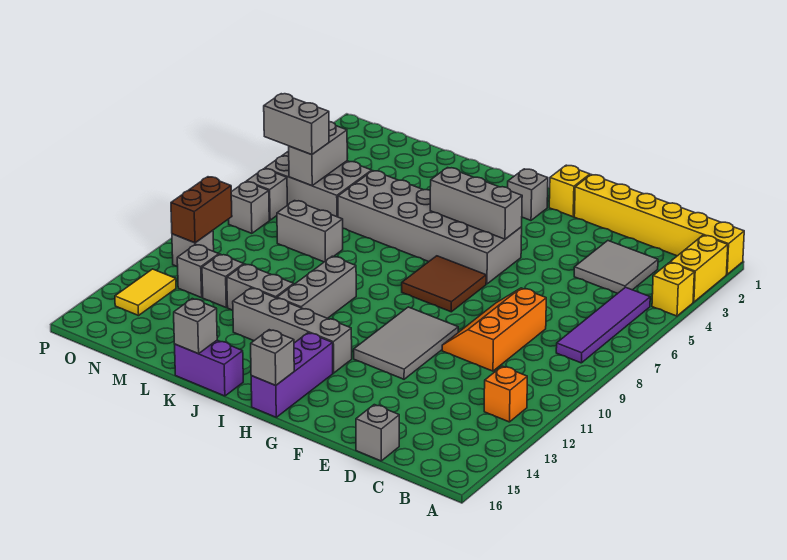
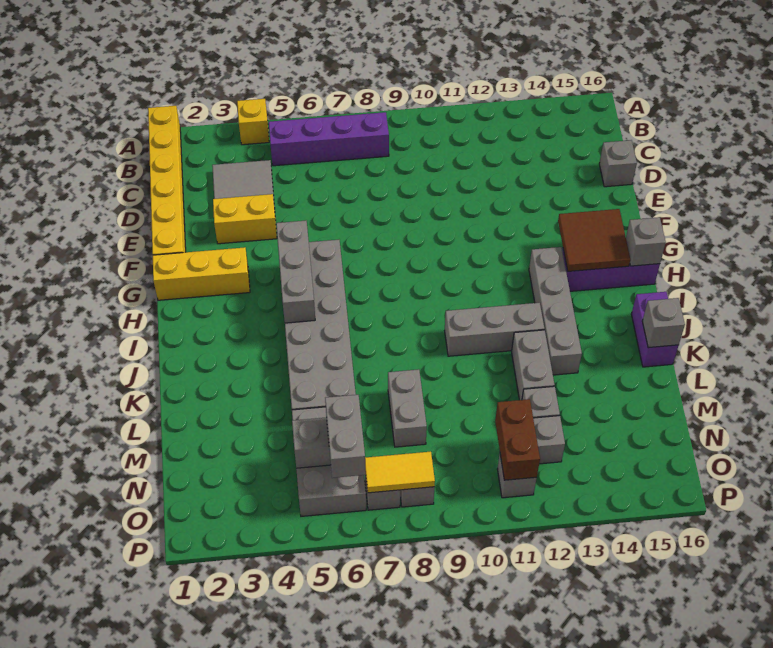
yellow 1x2 brick [670,235,728,302] -> yellow 1x2 brick moved to [213,194,277,244]
purple 1x4 tile [556,287,650,363] -> purple 1x4 brick [269,112,389,166]
orange 1x1 brick [484,366,527,422] -> none
orange 2x3 slope [442,288,546,371] -> none
grey 2x3 tile [354,307,458,379] -> none
yellow 1x1 brick [549,165,590,217] -> yellow 1x3 brick [153,247,250,300]
brown 2x2 tile [402,256,486,312] -> brown 2x2 tile moved to [558,209,630,271]
grey 1x1 brick [508,169,548,220] -> none
brown 1x2 brick [171,177,232,243] -> brown 1x2 brick turned to [495,399,540,480]
yellow 1x2 tile [115,269,176,316] -> yellow 1x2 tile moved to [365,452,435,493]

